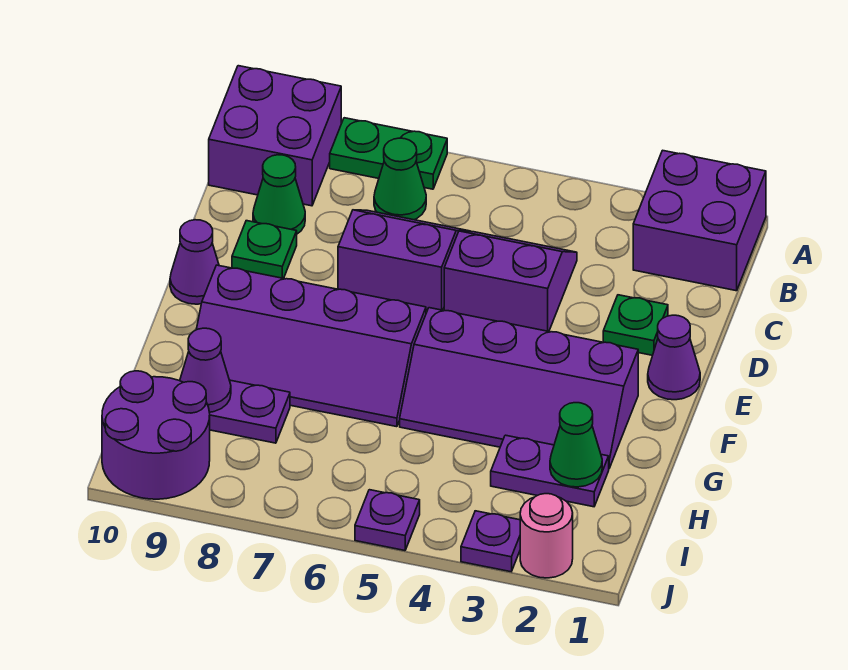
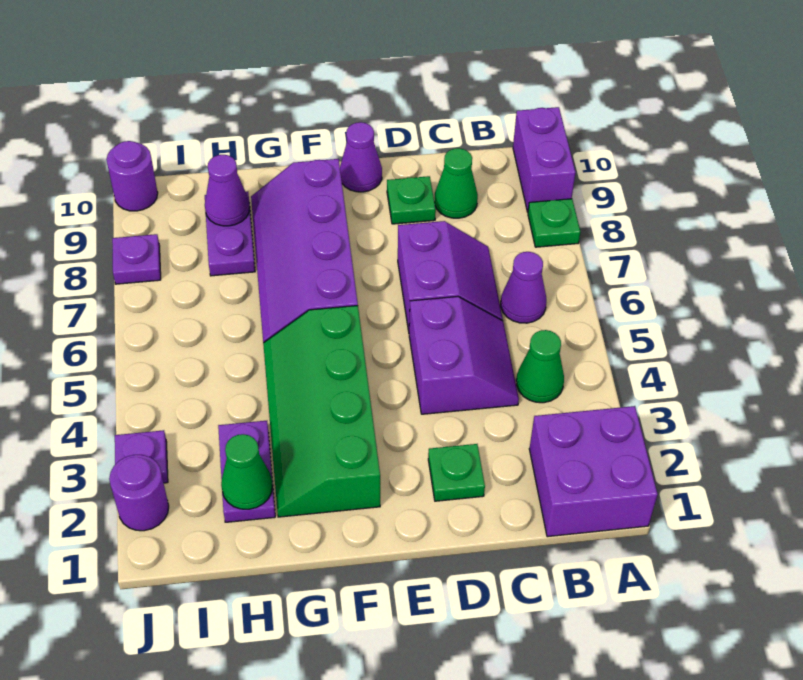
green 1x2 plate [330,118,447,189] -> green 1x1 plate [528,199,580,247]
purple 2x2 brick [209,66,341,206] -> purple 1x2 brick [513,107,575,212]
green 1x1 cone [374,138,426,220] -> green 1x1 cone moved to [516,330,564,403]
purple 1x1 cone [648,315,700,400] -> purple 1x1 cone moved to [501,252,546,323]
purple 2x4 slope [400,308,638,468] -> green 2x4 slope [263,306,380,517]
purple 2x2 round brick [102,371,210,499] -> purple 1x1 round brick [106,141,158,211]
pink 1x1 round brick [520,494,573,578] -> purple 1x1 round brick [109,455,169,531]
purple 1x1 plate [355,490,420,551] -> purple 1x1 plate moved to [112,234,161,284]

